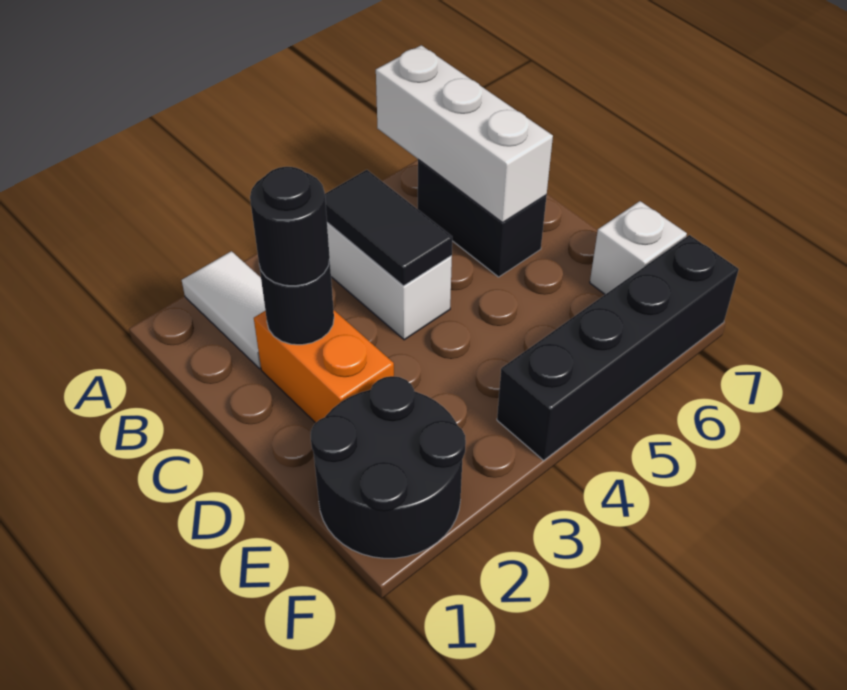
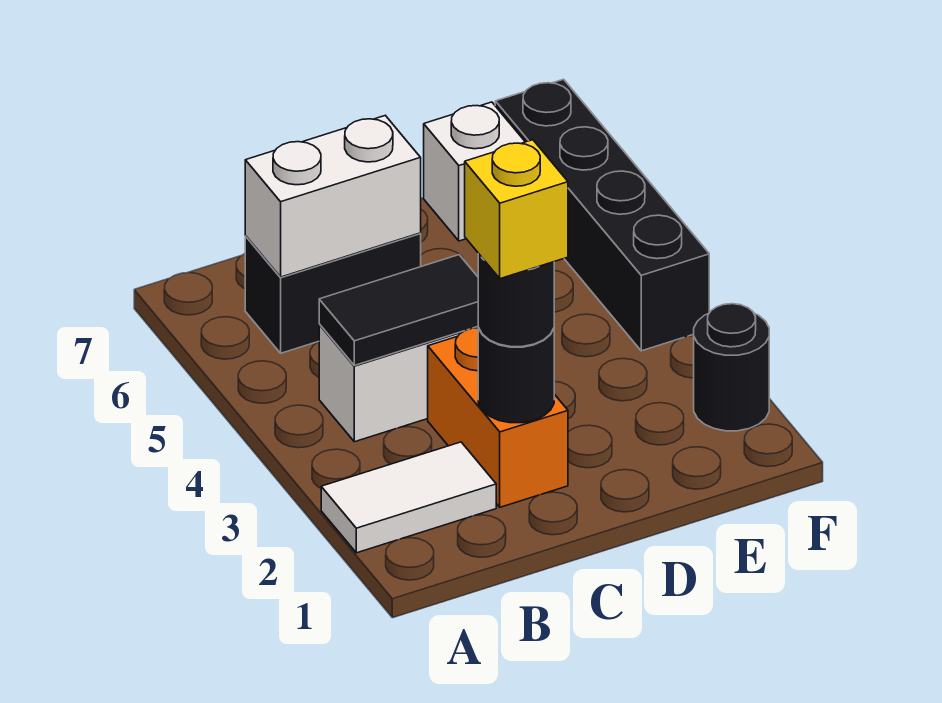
white 1x3 brick [376,45,553,223] -> white 1x2 brick [245,116,421,277]
orange 1x2 brick [254,310,394,423] -> orange 1x2 brick turned to [428,328,568,507]
none -> yellow 1x1 brick [465,140,568,279]
black 2x2 round brick [311,376,466,558] -> black 1x1 round brick [694,304,769,431]

